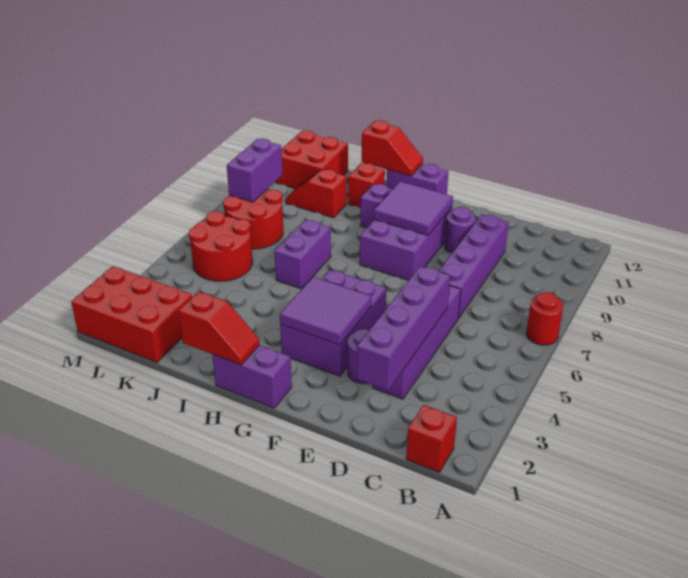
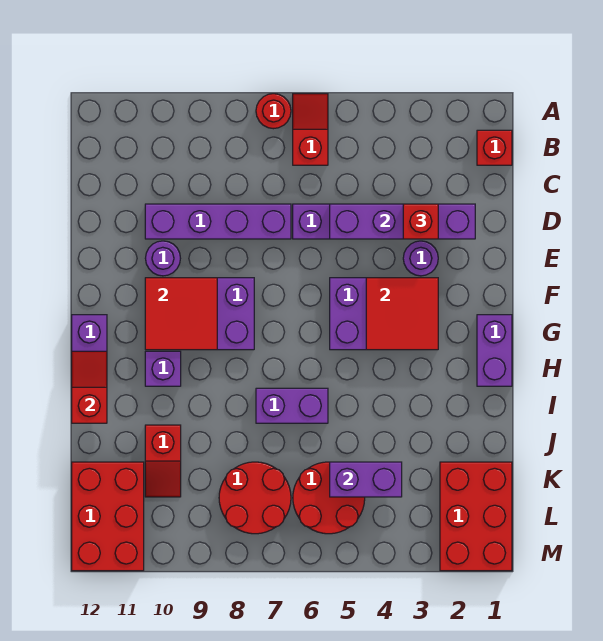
purple 2x2 tile [280,277,372,345] -> red 2x2 tile [366,278,438,350]
purple 2x2 tile [374,181,453,235] -> red 2x2 tile [145,278,217,350]
red 1x2 slope [179,291,260,365] -> red 1x2 slope moved to [293,94,328,165]
red 1x1 brick [348,163,385,208] -> red 1x1 brick moved to [403,204,438,239]
red 2x2 brick [276,131,348,189] -> red 2x3 brick [72,462,144,571]
purple 1x2 brick [227,138,283,202] -> purple 1x2 brick moved to [330,462,402,497]

